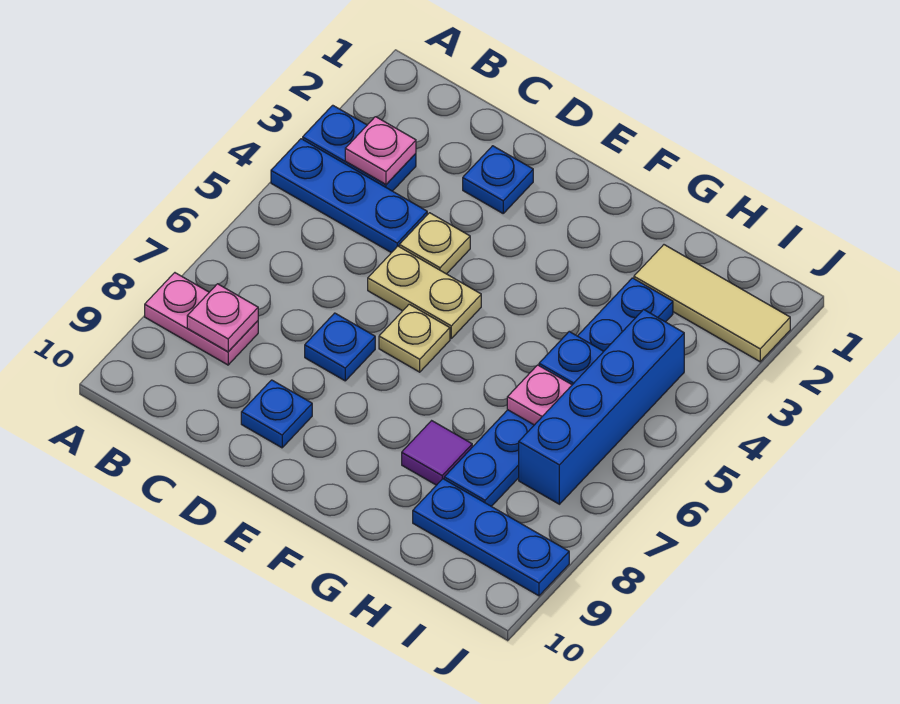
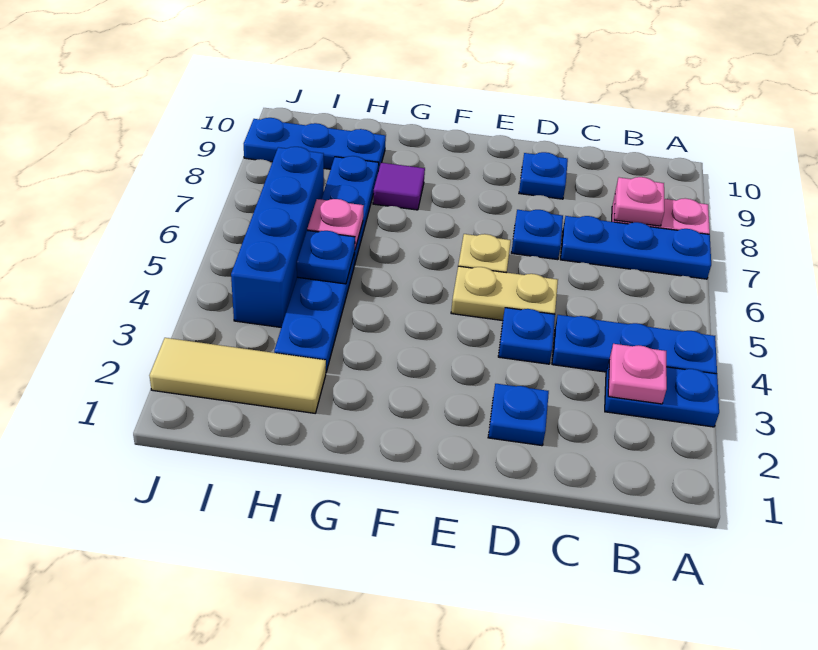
none -> blue 1x3 plate [561,216,711,279]
tan 1x1 plate [399,213,470,274] -> blue 1x1 plate [498,308,555,364]

